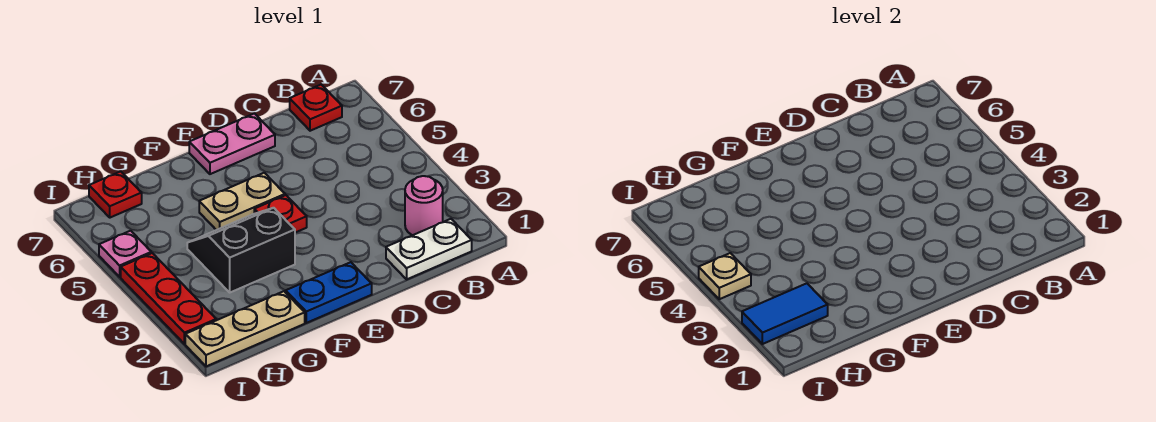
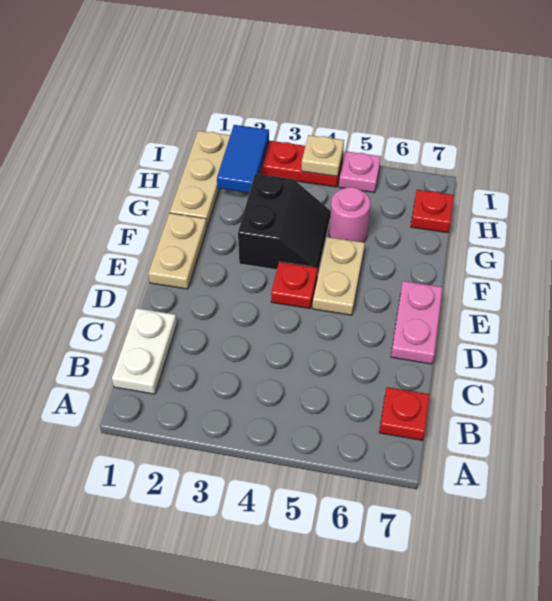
pink 1x1 round brick [405,176,443,235] -> pink 1x1 round brick moved to [329,187,370,242]
blue 1x2 plate [286,262,372,323] -> tan 1x2 plate [148,213,207,289]

